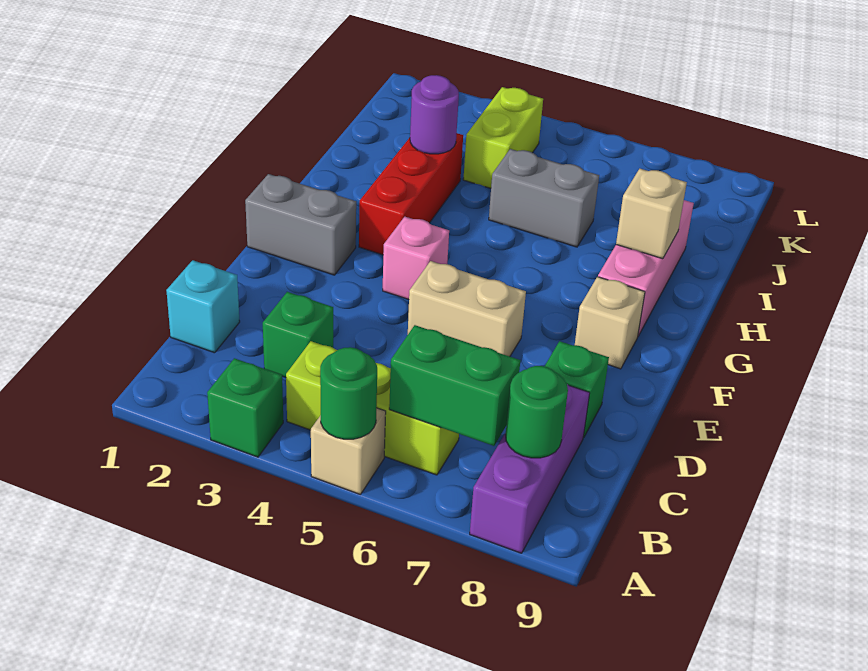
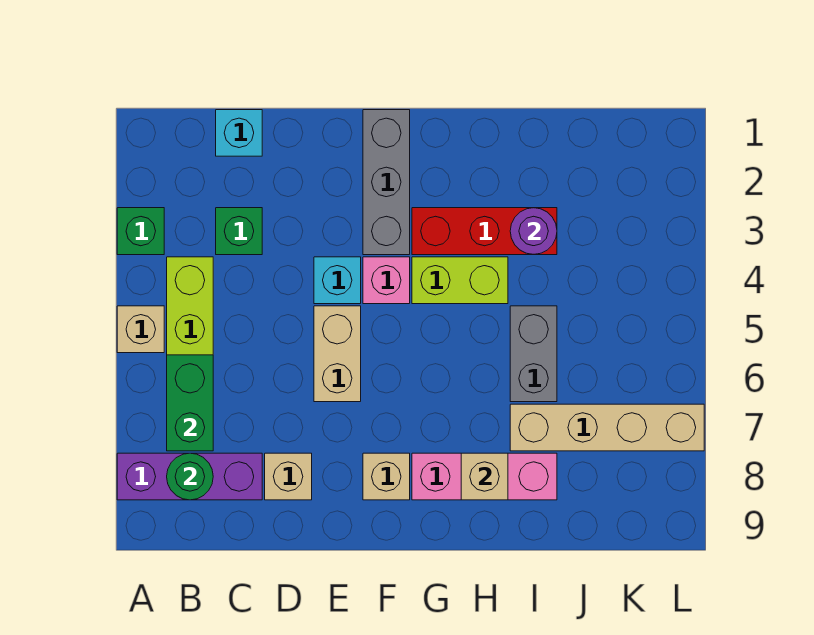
green 1x1 round brick [320,347,377,439] -> none
green 1x1 brick [544,341,609,438] -> tan 1x1 brick [265,453,312,500]
none -> cyan 1x1 brick [314,257,361,304]
grey 1x2 brick [245,174,356,275] -> grey 1x3 brick [363,110,410,255]
none -> tan 1x4 brick [510,404,704,451]
lime 1x2 brick [463,87,543,188] -> lime 1x2 brick moved to [412,257,508,304]

